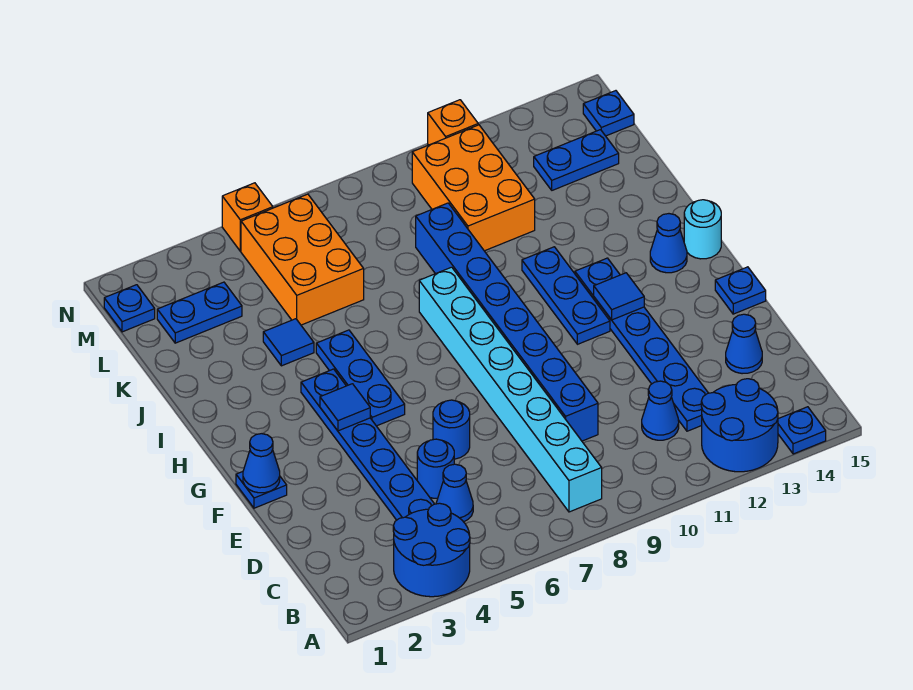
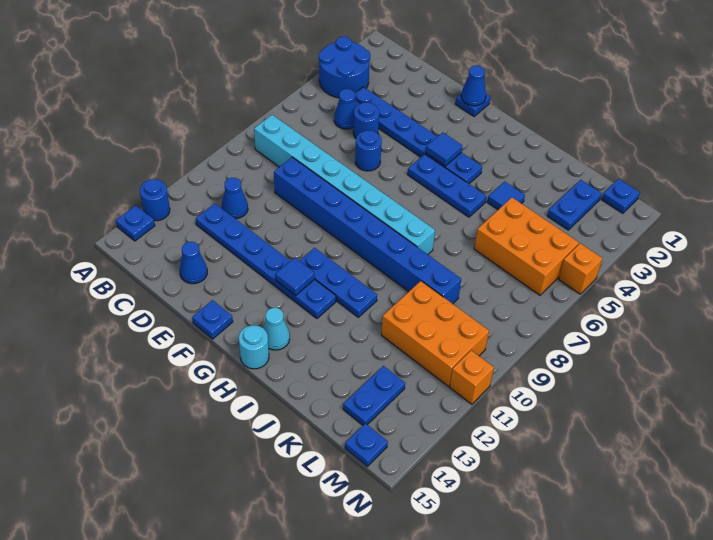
blue 2x2 round brick [701,379,778,472] -> blue 1x1 round brick [140,179,170,221]
blue 1x1 cone [650,214,687,273] -> cyan 1x1 cone [263,308,290,350]

